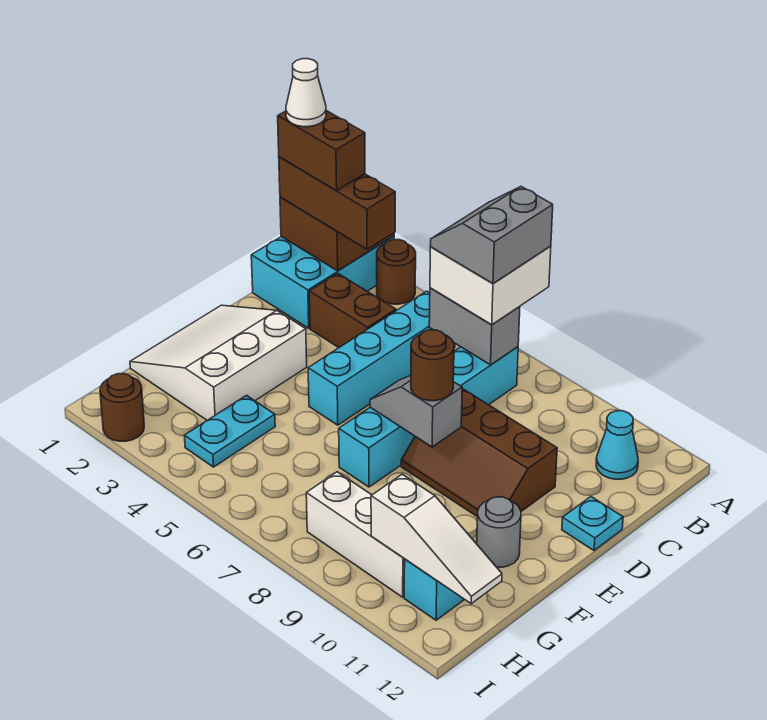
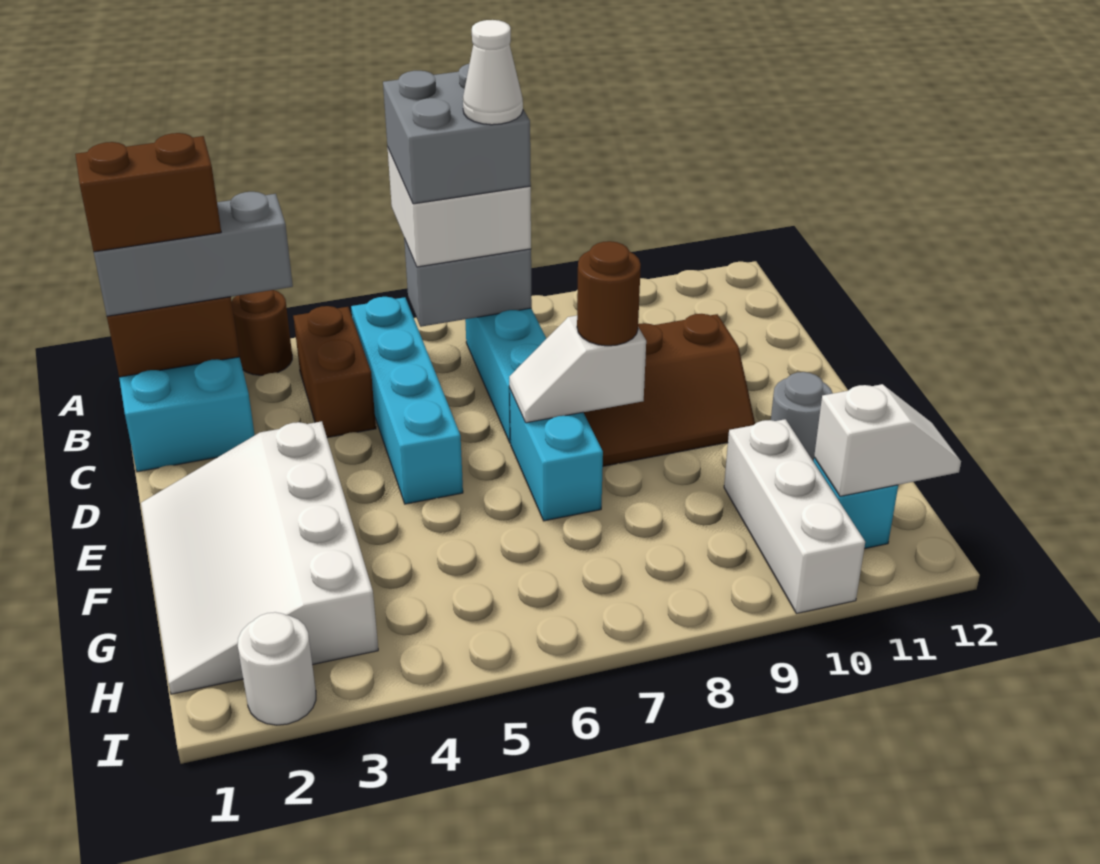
grey 2x2 slope [430,187,553,283] -> grey 2x2 brick [383,64,531,204]
brown 1x3 brick [279,157,395,249] -> grey 1x3 brick [94,192,293,316]
white 1x1 cone [286,59,326,127] -> white 1x1 cone moved to [463,20,523,125]
cyan 1x1 cone [596,411,638,479] -> none
brown 1x2 brick [309,273,396,347] -> brown 1x2 brick turned to [293,306,376,438]
cyan 1x1 plate [562,497,623,550] -> none
white 3x3 slope [130,305,307,420] -> white 3x4 slope [141,421,378,694]
grey 1x2 slope [370,376,462,447] -> white 1x2 slope [509,315,646,423]
cyan 1x2 plate [184,395,275,467] -> none
white 1x3 brick [306,472,405,597] -> white 1x3 brick turned to [724,419,865,614]
white 1x3 slope [371,474,502,604] -> white 1x2 slope [814,384,961,496]
brown 1x1 round brick [100,374,144,441] -> white 1x1 round brick [238,612,316,725]

